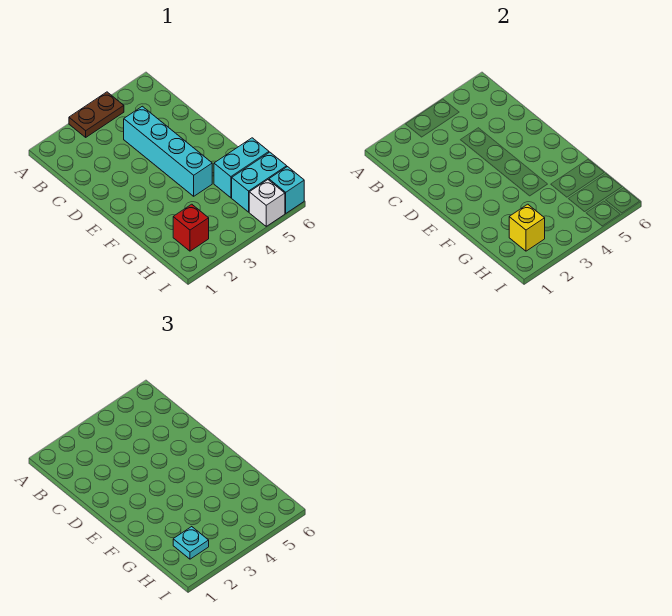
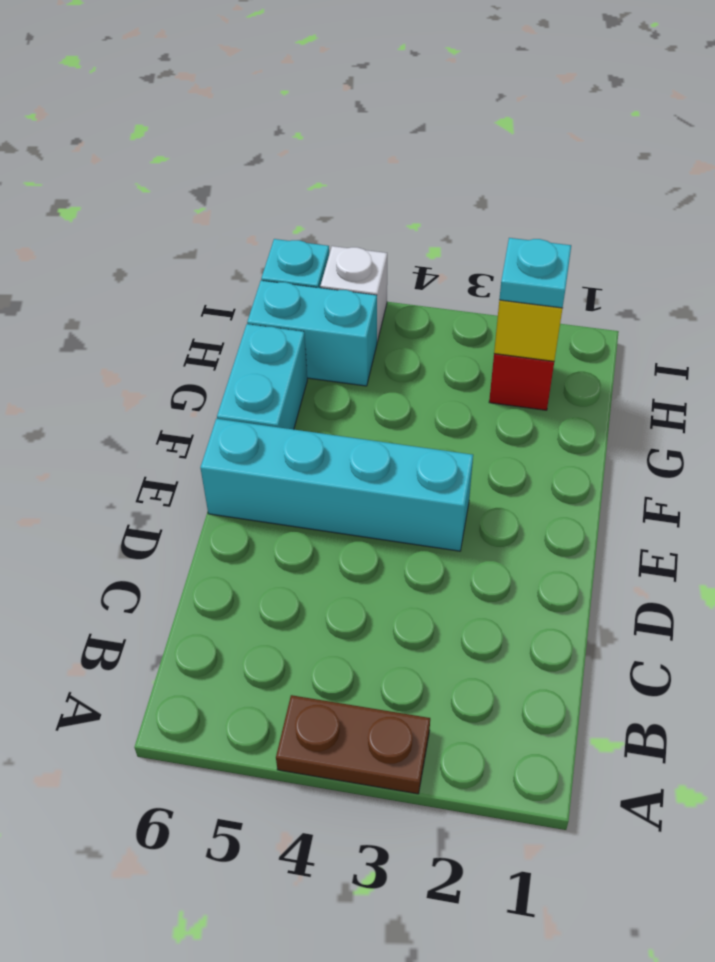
cyan 1x4 brick [124,106,212,196] -> cyan 1x4 brick turned to [200,419,473,551]
cyan 1x2 brick [214,138,269,198] -> cyan 1x2 brick turned to [217,324,307,429]

